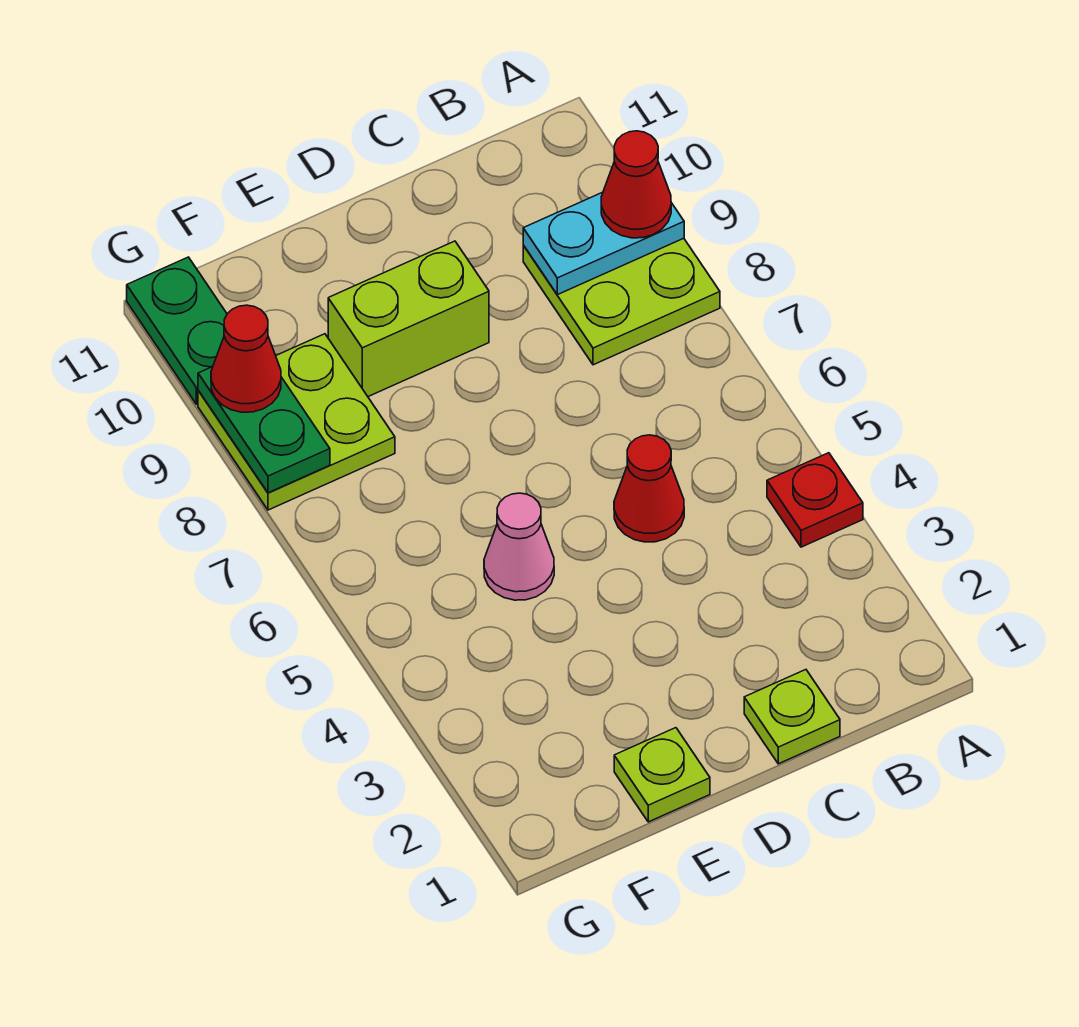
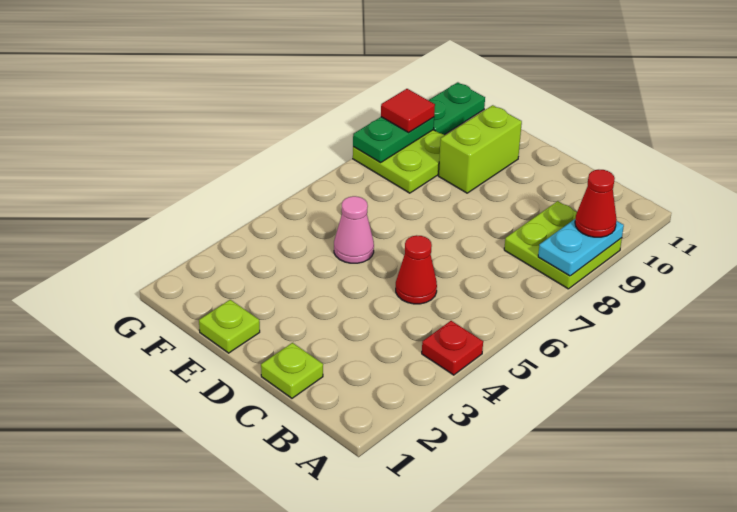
cyan 1x2 plate [523,192,684,295] -> cyan 1x2 plate turned to [538,219,624,276]
lime 1x2 brick [328,241,489,397] -> lime 1x2 brick turned to [439,105,522,193]
red 1x1 cone [211,305,281,412] -> red 1x1 tile [381,89,435,132]

